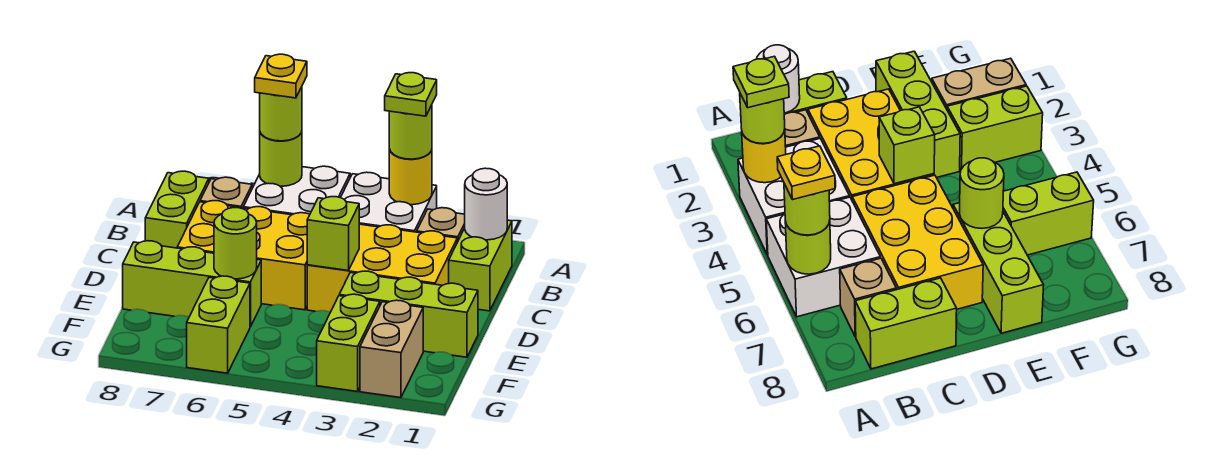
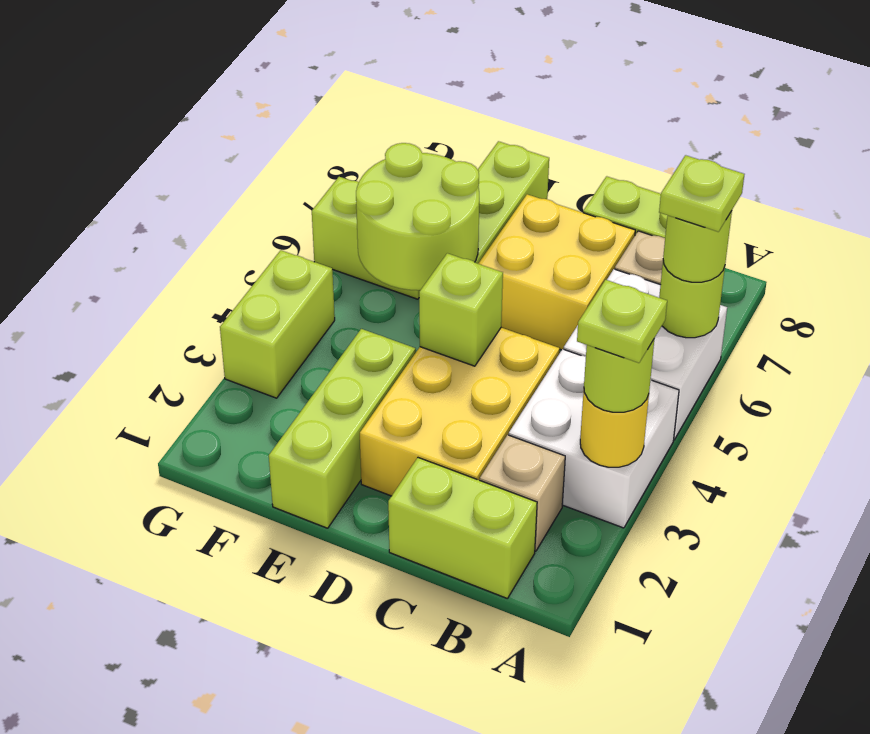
yellow 1x1 plate [255,54,307,98] -> lime 1x1 plate [659,155,744,232]
white 1x1 round brick [465,168,507,240] -> none
yellow 2x3 brick [177,201,310,310] -> yellow 2x2 brick [478,194,635,350]
lime 1x1 round brick [214,208,257,279] -> lime 2x2 round brick [356,143,479,290]
tan 1x2 brick [360,300,423,398] -> none
lime 1x2 brick [317,294,380,392] -> lime 1x2 brick turned to [220,250,335,398]

